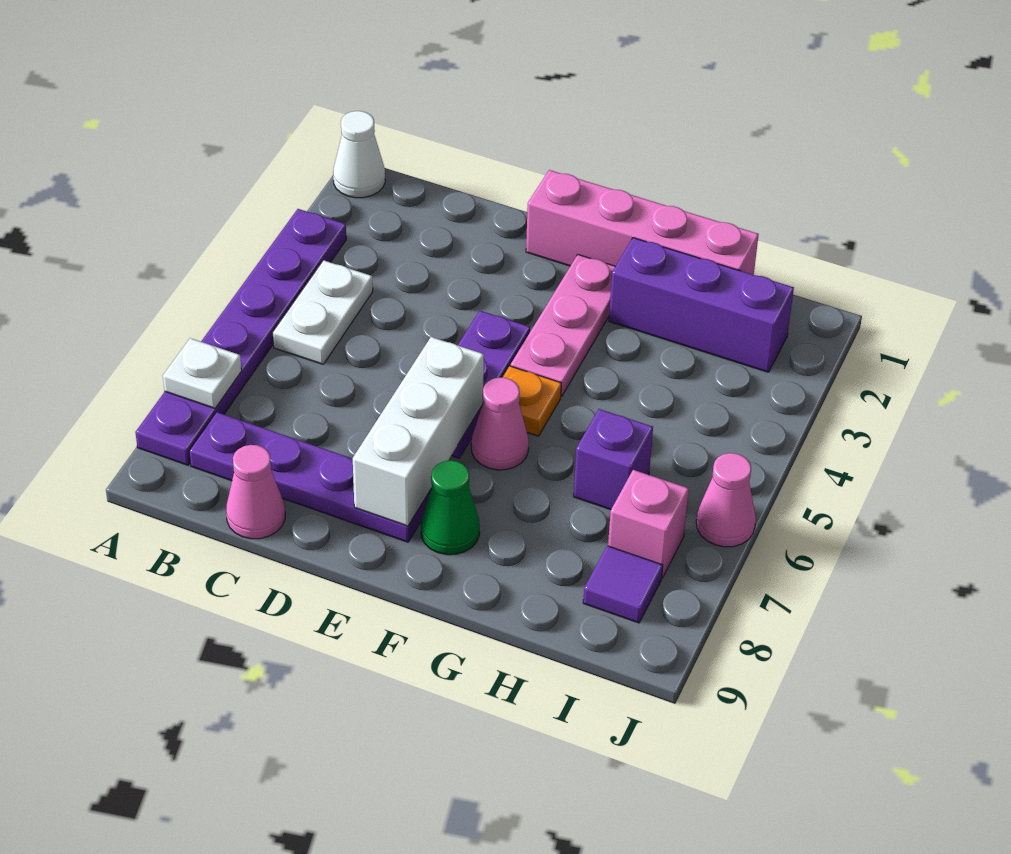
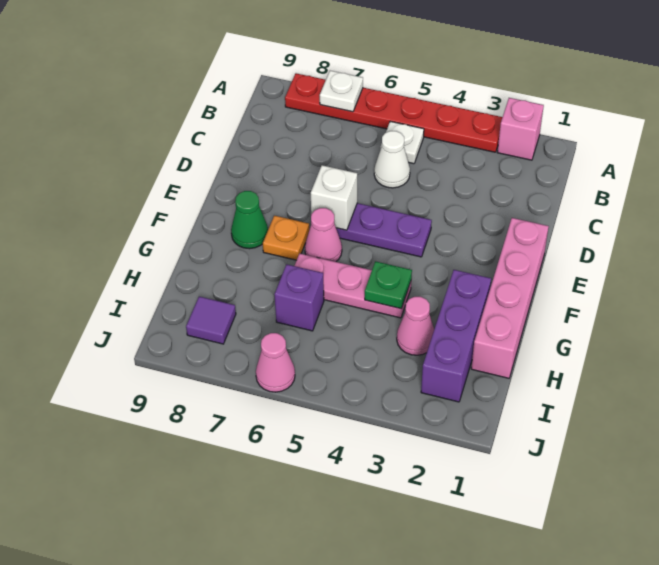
white 1x1 cone [333,111,385,198] -> white 1x1 cone moved to [374,131,410,188]
purple 1x6 plate [135,209,346,465] -> red 1x6 plate [285,73,502,152]
white 1x2 plate [273,260,373,364] -> white 1x1 plate [380,121,424,164]
purple 1x4 plate [189,412,431,542] -> none
pink 1x1 cone [226,445,285,539] -> pink 1x1 cone moved to [397,297,434,355]
white 1x3 brick [353,337,484,526] -> white 1x1 brick [311,165,357,230]
pink 1x3 plate [511,255,616,397] -> pink 1x3 plate moved to [295,253,411,318]
orange 1x1 plate [502,366,561,436] -> orange 1x1 plate moved to [263,216,309,260]
none -> green 1x1 plate [365,261,412,309]
pink 1x1 brick [608,470,689,578] -> pink 1x1 brick moved to [497,98,544,160]

